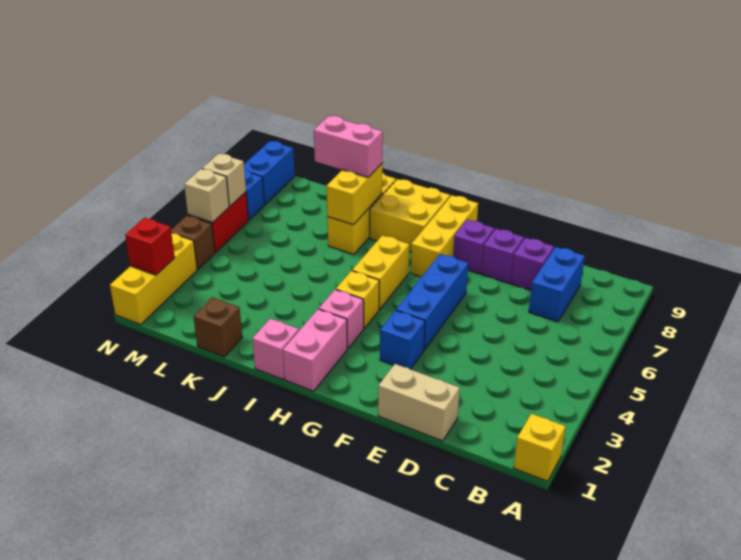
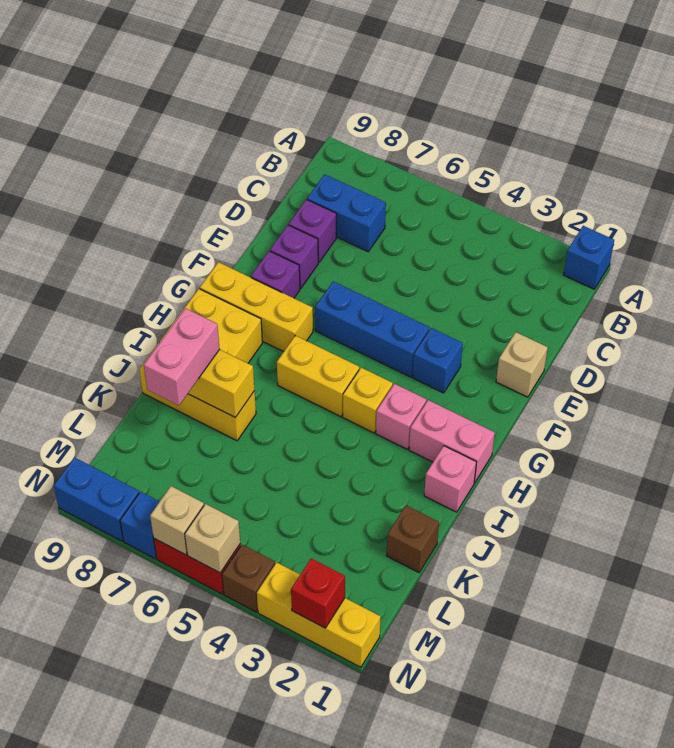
yellow 1x1 brick [514,414,566,481] -> blue 1x1 brick [564,226,614,289]
tan 1x2 brick [378,364,460,441] -> tan 1x1 brick [496,332,548,397]

